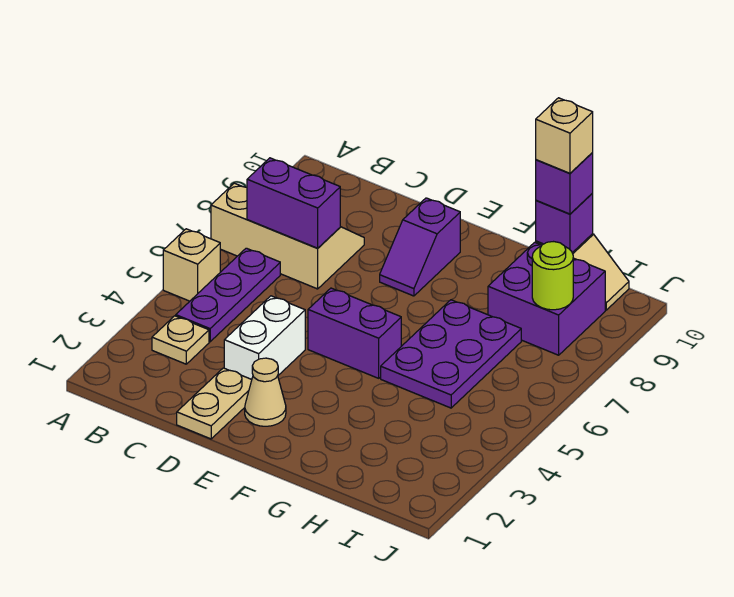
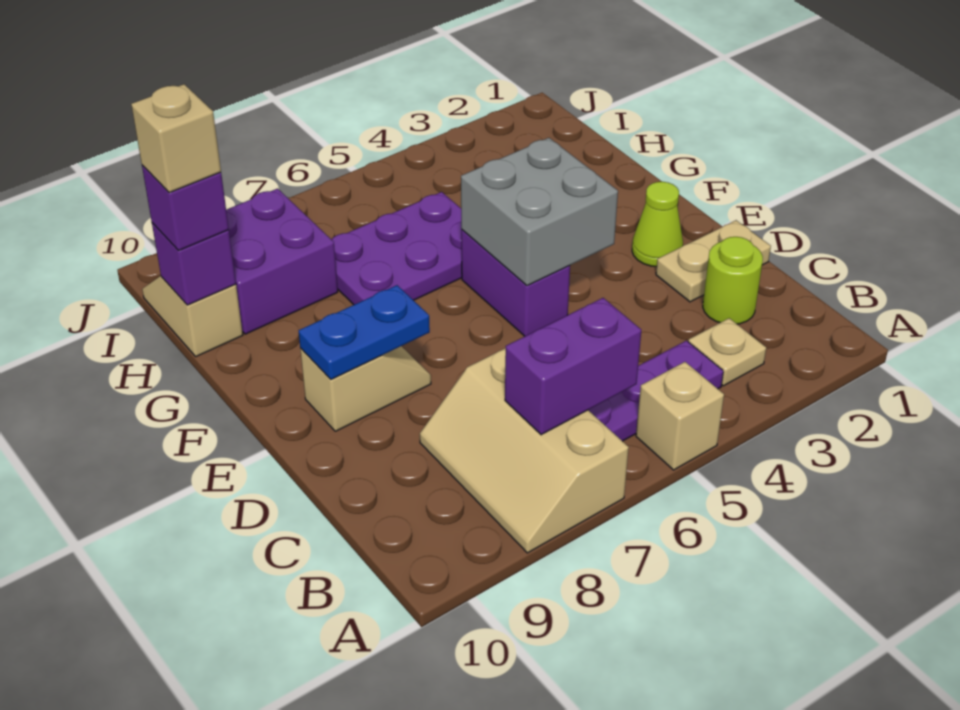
purple 1x2 brick [247,158,340,248] -> purple 1x2 brick turned to [505,298,641,435]
white 1x2 brick [224,296,305,379] -> none
tan 1x1 cone [245,358,286,426] -> lime 1x1 cone [632,182,683,267]
none -> grey 2x2 brick [461,138,618,286]
purple 1x2 slope [380,198,460,296] -> tan 1x2 slope [300,346,431,431]
none -> blue 1x2 plate [299,285,430,379]
lime 1x1 round brick [532,242,573,310] -> lime 1x1 round brick moved to [703,237,763,324]

